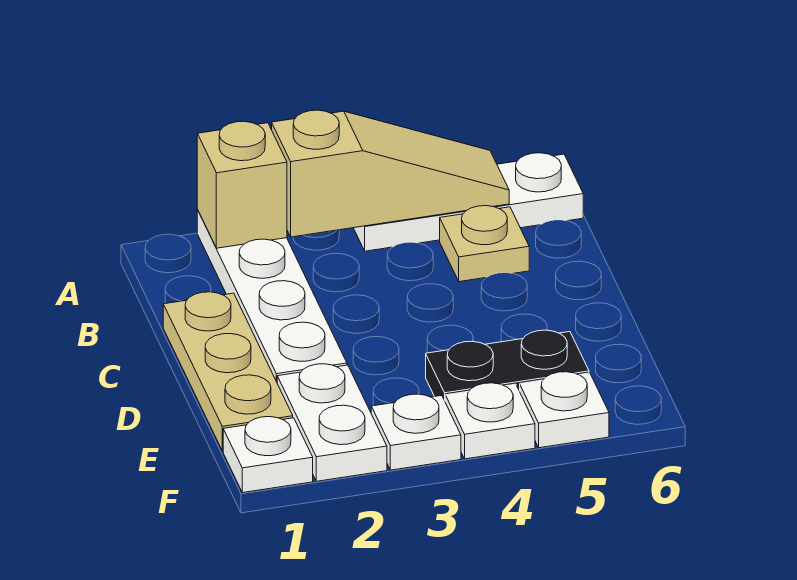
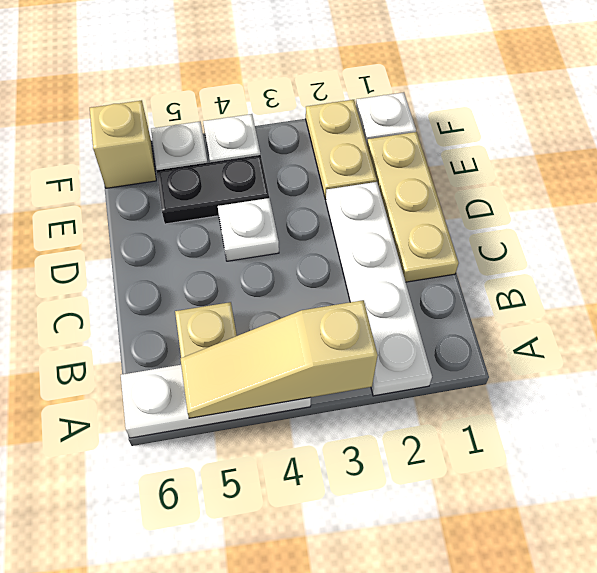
tan 1x1 brick [197,122,287,248] -> tan 1x1 brick moved to [90,100,156,188]
white 1x2 plate [277,364,387,481] -> tan 1x2 plate [306,100,377,200]
white 1x1 plate [371,394,461,470] -> white 1x1 plate moved to [218,198,279,261]

